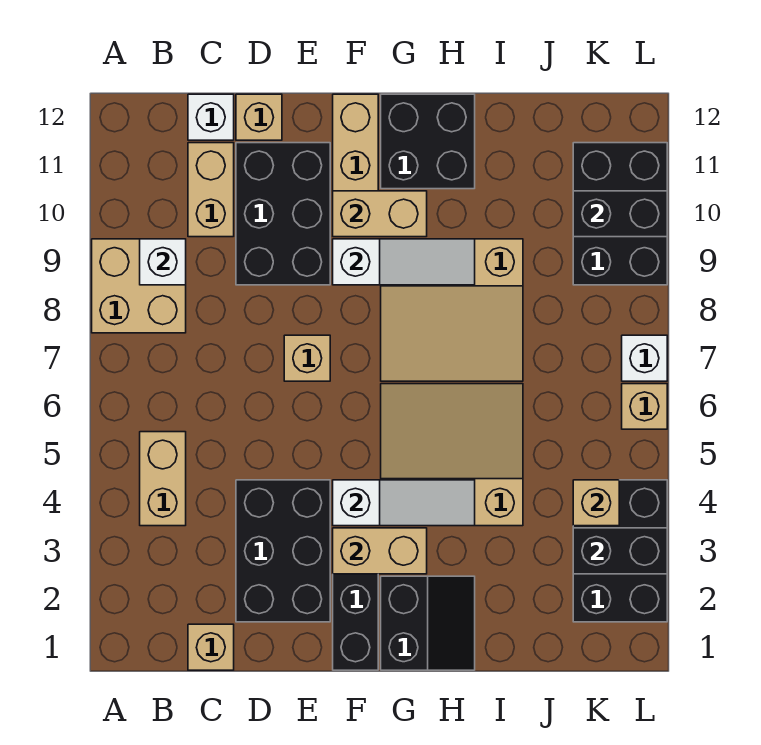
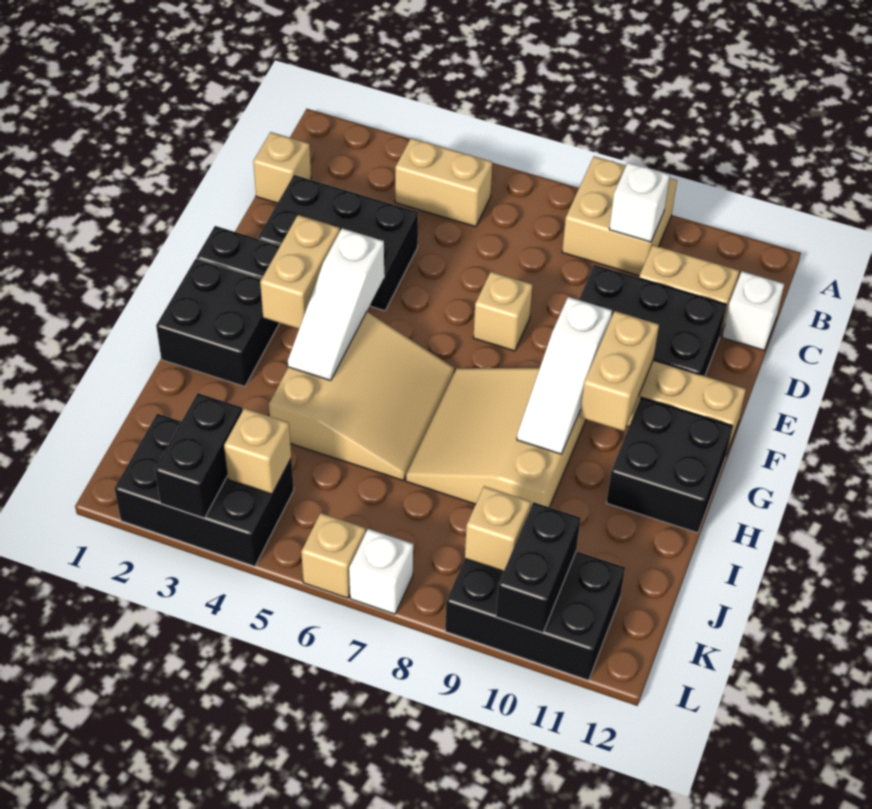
tan 1x1 brick [236,94,282,140] -> tan 1x1 brick moved to [465,486,531,571]
black 2x2 slope [381,576,475,670] -> black 2x2 brick [156,259,280,387]

